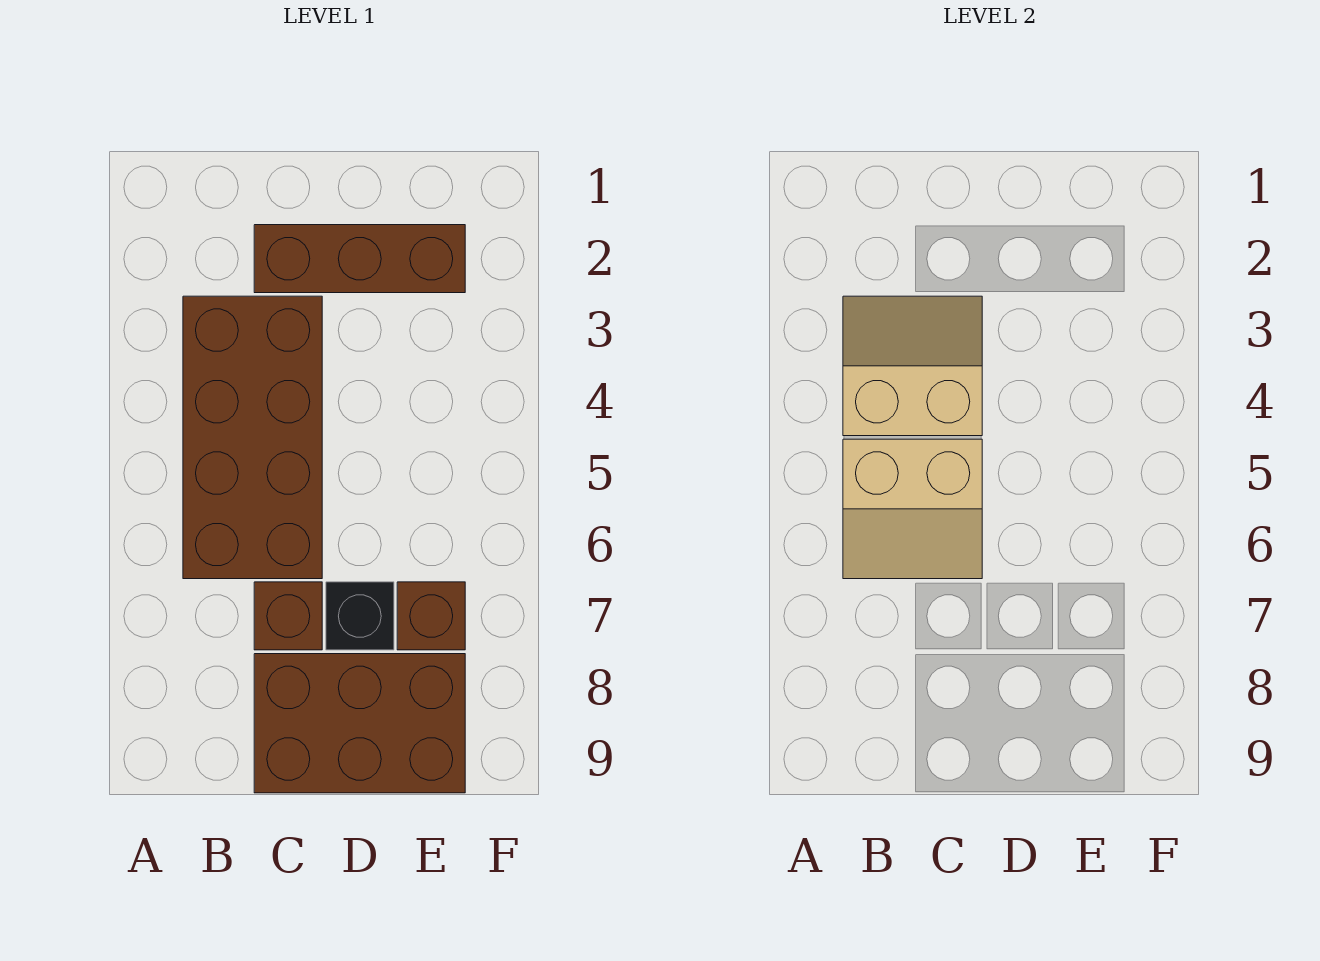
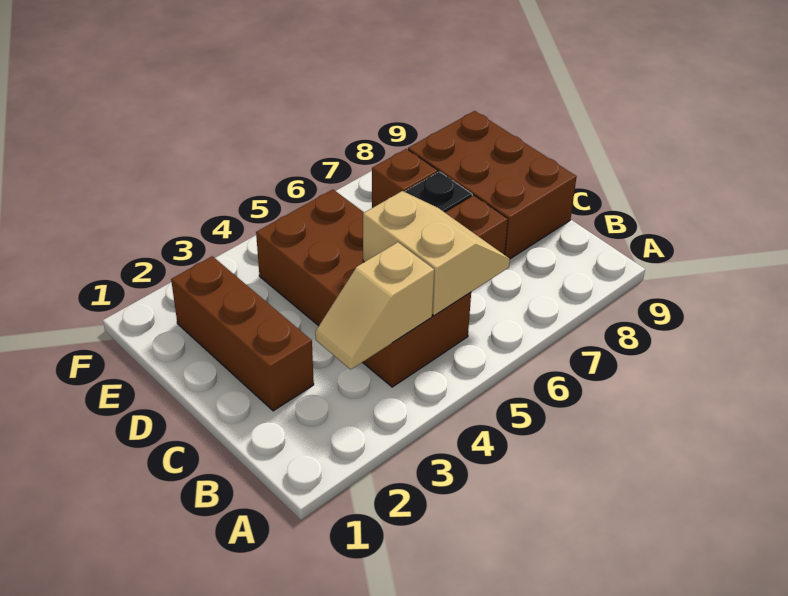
brown 2x4 brick [183,296,322,579] -> brown 2x4 brick turned to [256,190,471,387]
tan 2x2 slope [843,296,982,436] -> tan 1x2 slope [315,242,434,369]

